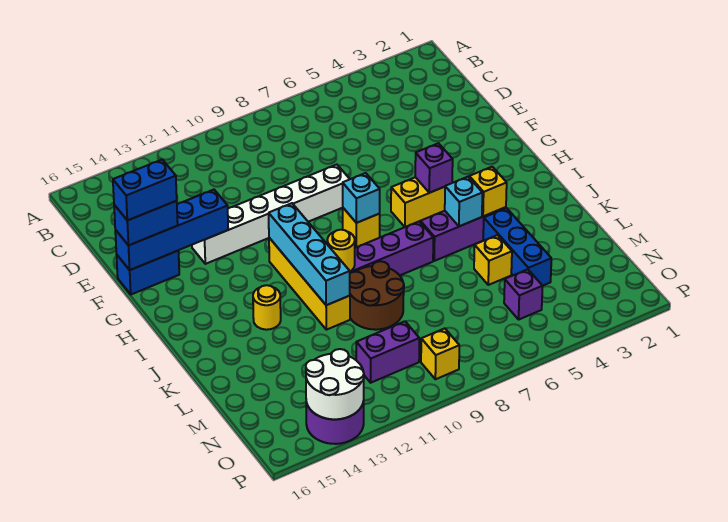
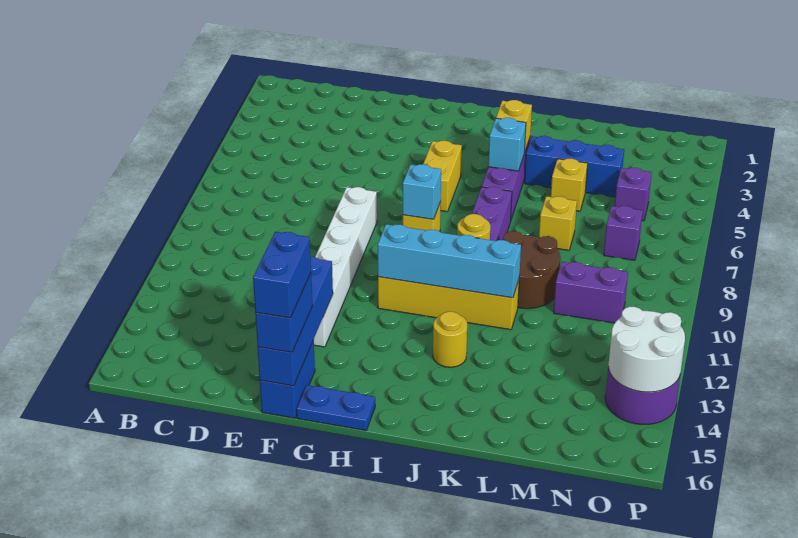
none -> blue 1x2 plate [297,385,375,430]
purple 1x1 brick [415,143,453,193] -> purple 1x1 brick moved to [604,206,643,260]
purple 1x2 brick [356,321,419,383] -> purple 1x2 brick turned to [554,262,628,323]
yellow 1x1 brick [421,328,459,379] -> yellow 1x1 brick moved to [539,196,577,250]

